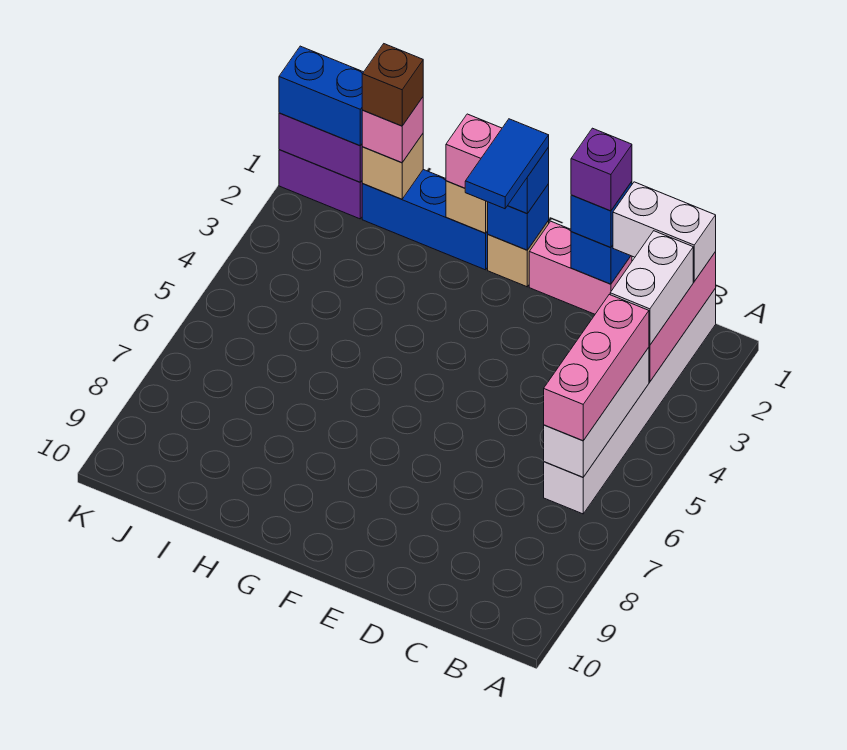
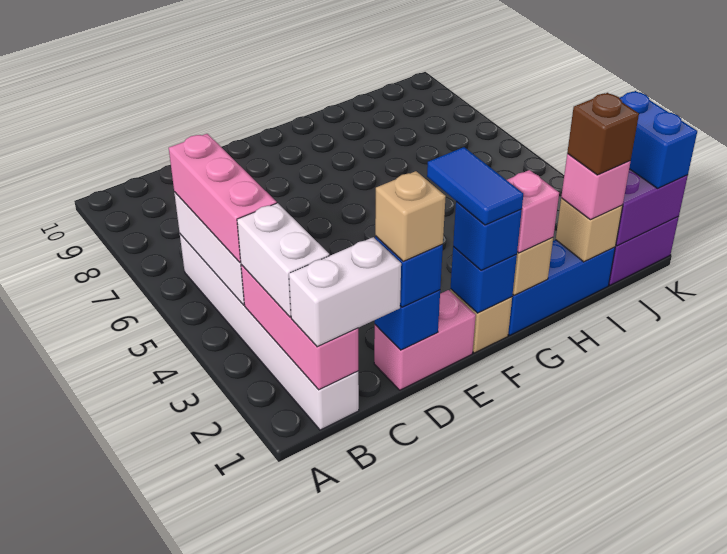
purple 1x1 brick [571,128,632,211] -> tan 1x1 brick [375,171,446,261]
blue 1x2 brick [279,46,363,146] -> blue 1x2 brick turned to [620,91,697,188]

